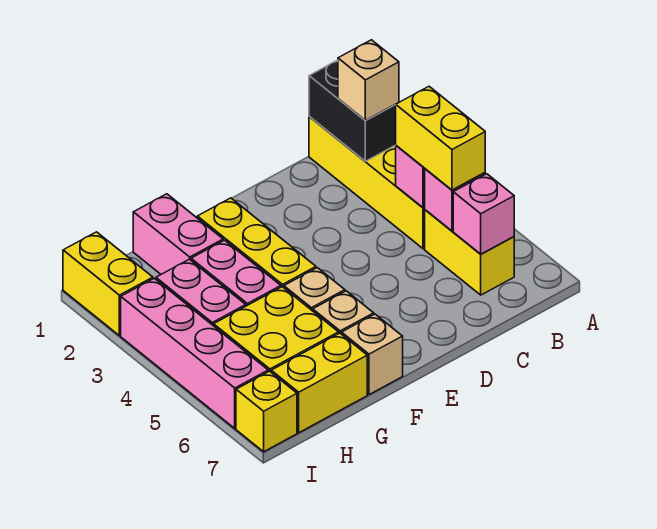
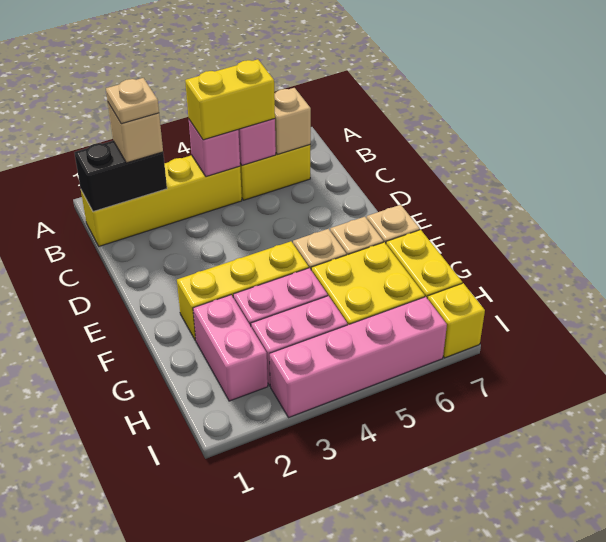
none -> tan 1x1 plate [106,78,159,124]
pink 1x1 brick [453,174,514,254] -> tan 1x1 brick [274,88,311,154]
pink 1x2 brick [133,194,223,274] -> pink 1x2 brick turned to [193,295,268,401]
yellow 1x2 brick [63,232,153,336] -> none

